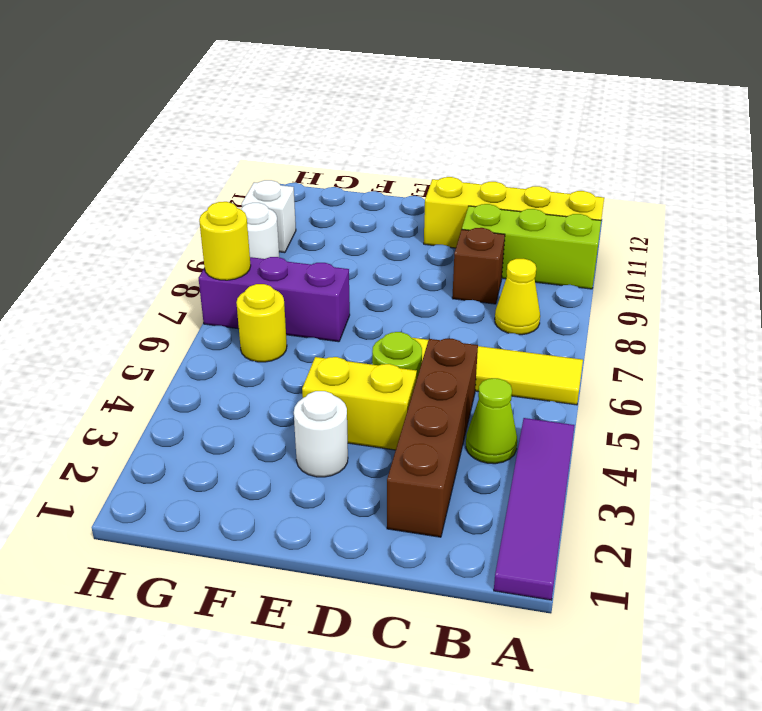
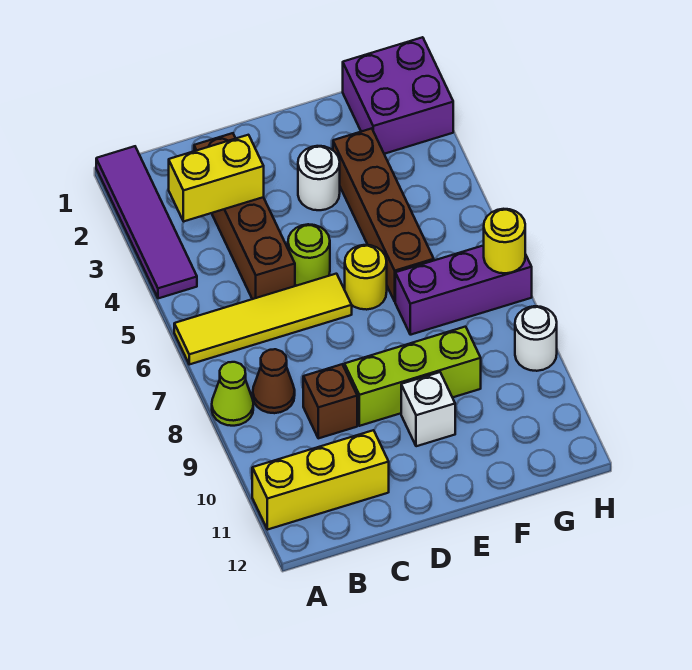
lime 1x3 brick [462,204,601,289] -> lime 1x3 brick moved to [344,327,481,426]
yellow 1x4 brick [424,177,604,248] -> yellow 1x3 brick [252,430,389,530]
lime 1x1 cone [466,378,517,464] -> lime 1x1 cone moved to [212,362,253,426]
yellow 1x1 cone [495,259,540,335] -> brown 1x1 cone [253,349,295,413]
yellow 1x2 brick [302,357,417,450] -> yellow 1x2 brick moved to [169,135,264,221]
none -> brown 1x4 brick [333,128,434,301]
none -> purple 2x2 brick [343,37,453,154]
yellow 1x1 round brick [236,284,287,362] -> yellow 1x1 round brick moved to [345,245,387,310]
white 1x1 brick [242,180,296,253] -> white 1x1 brick moved to [401,372,455,446]

